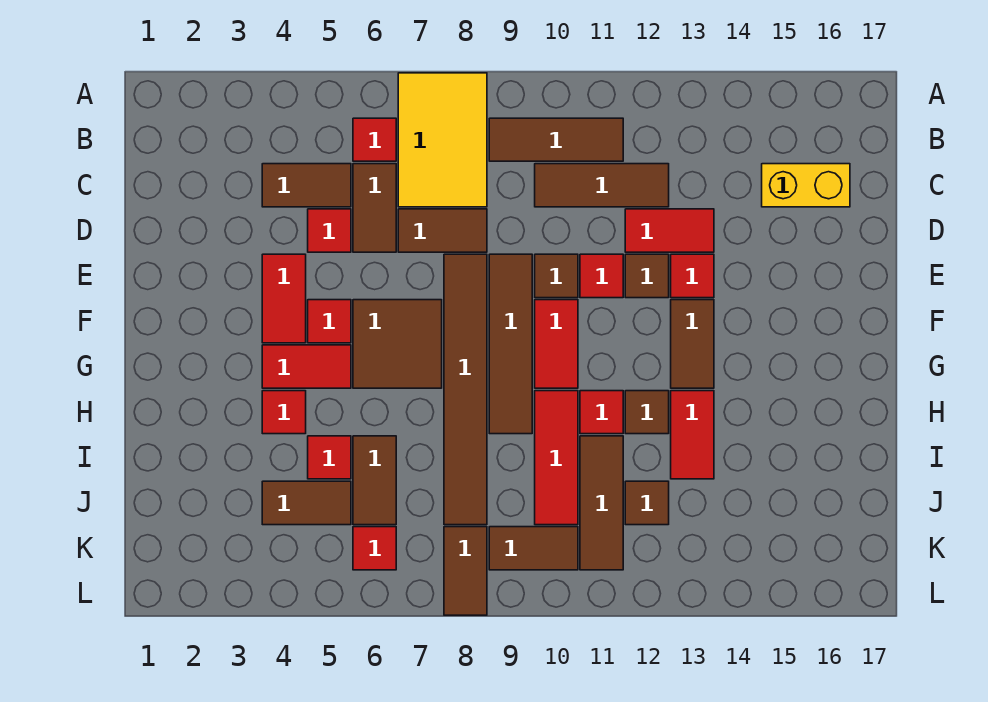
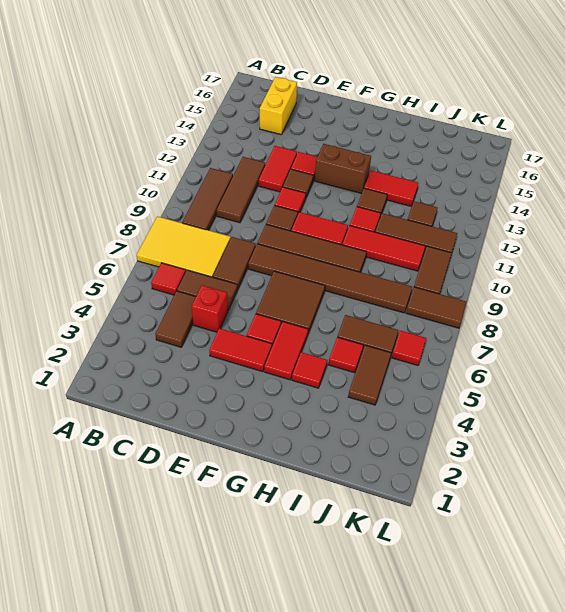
red 1x1 tile [308,209,351,252] -> red 1x1 brick [192,285,228,332]
brown 1x2 tile [671,300,714,388] -> brown 1x2 brick [315,144,371,194]

